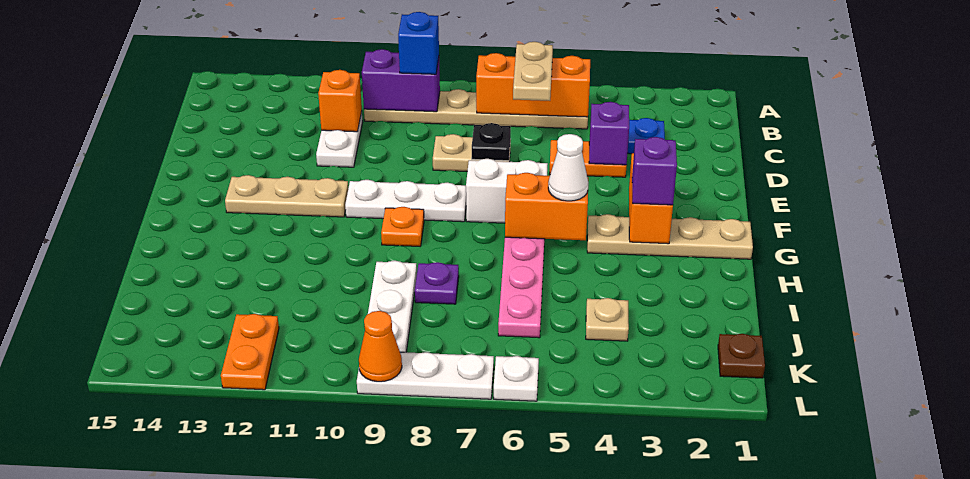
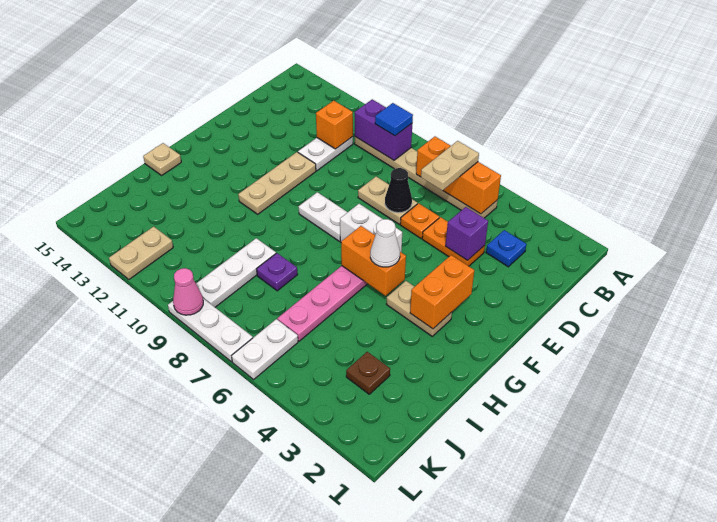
blue 1x1 brick [398,12,439,74] -> blue 1x1 tile [375,103,413,136]
black 1x1 plate [472,123,511,161] -> black 1x1 cone [385,168,412,213]
white 1x3 plate [345,180,466,222] -> white 1x2 plate [299,192,347,241]
tan 1x3 plate [225,175,348,217] -> tan 1x3 plate turned to [238,152,316,214]
tan 1x4 plate [587,214,753,259] -> tan 1x2 plate [386,281,452,336]
purple 1x1 brick [632,137,677,205] -> none
orange 1x1 plate [381,207,424,246] -> orange 1x1 plate moved to [400,203,439,238]
tan 1x1 plate [586,298,629,341] -> tan 1x1 plate moved to [143,143,181,175]
brown 1x1 plate [718,334,765,378] -> brown 1x1 plate moved to [346,352,390,394]
orange 1x2 plate [221,314,279,390] -> tan 1x2 plate [109,227,173,279]
white 1x1 plate [494,356,539,401] -> white 1x2 plate [232,319,298,379]
orange 1x1 cone [359,311,402,382] -> pink 1x1 cone [173,268,203,315]

